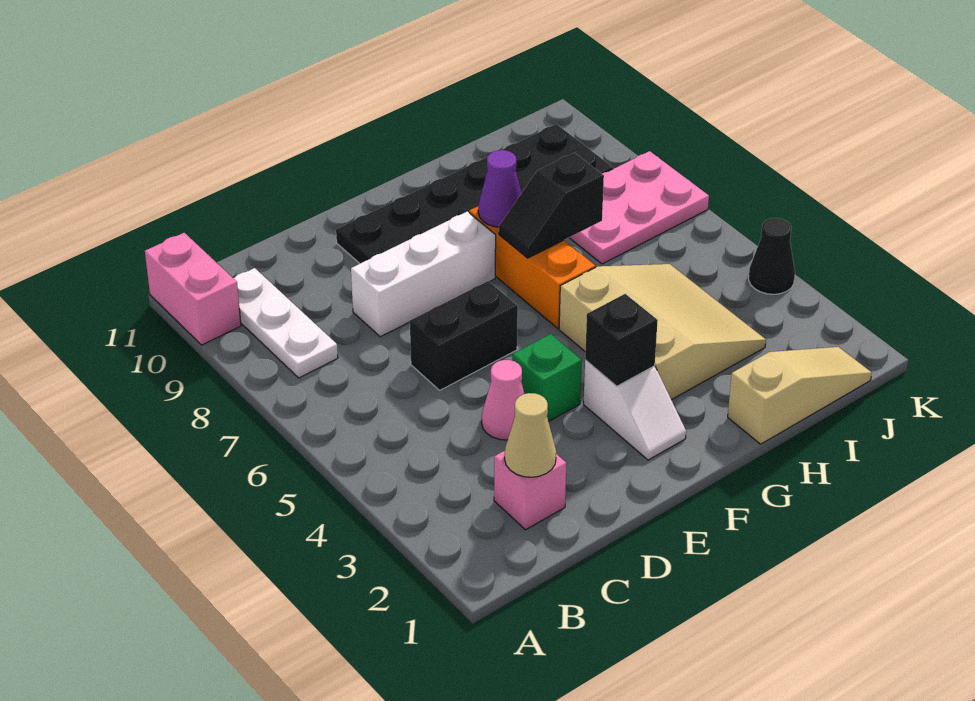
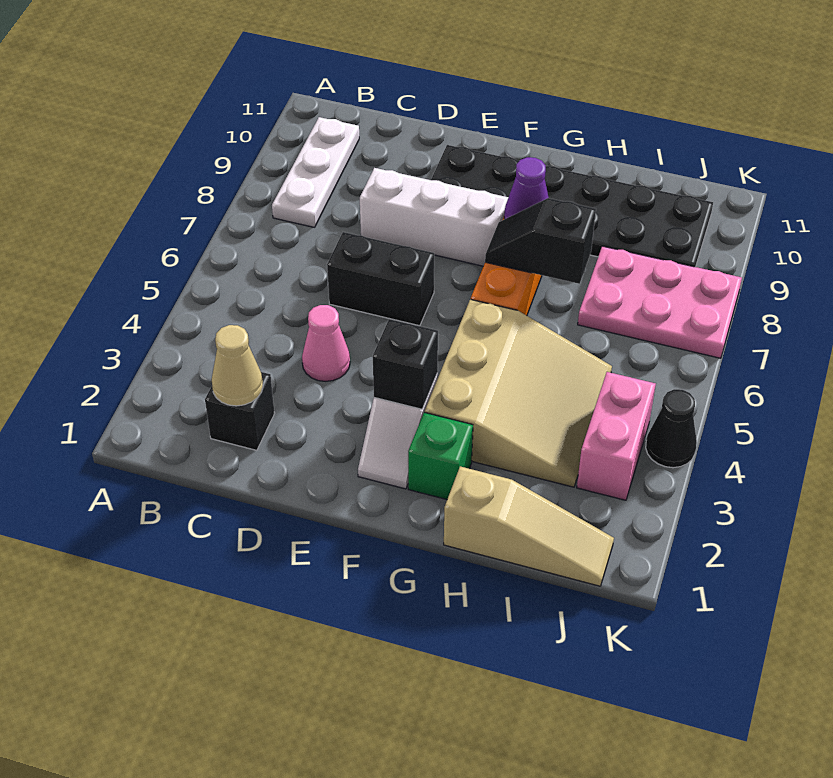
pink 1x2 brick [145,233,241,345] -> pink 1x2 brick moved to [577,372,656,500]
pink 1x1 brick [494,451,566,530] -> black 1x1 brick [205,372,275,450]
green 1x1 brick [512,334,582,422] -> green 1x1 brick moved to [408,412,473,499]

